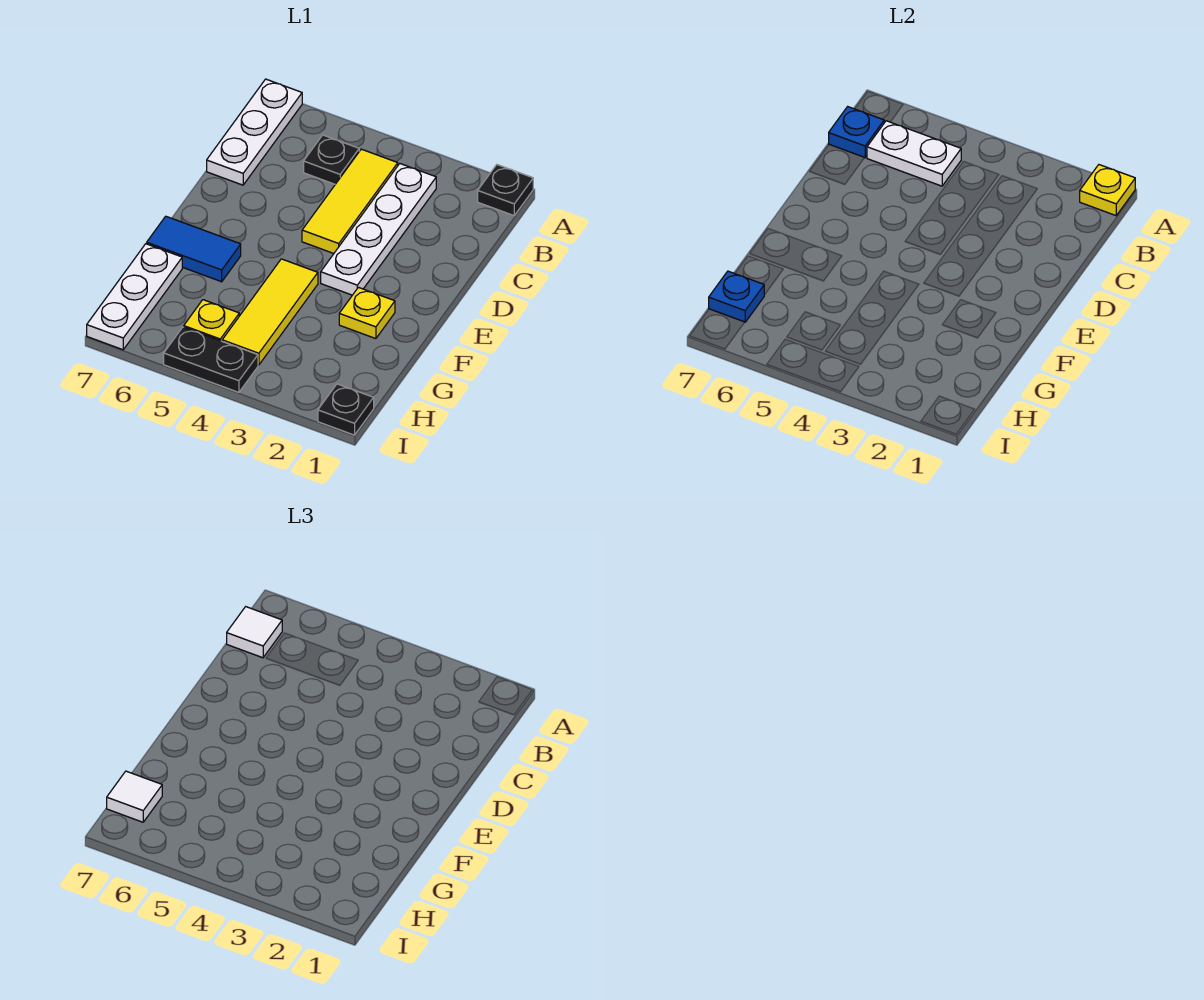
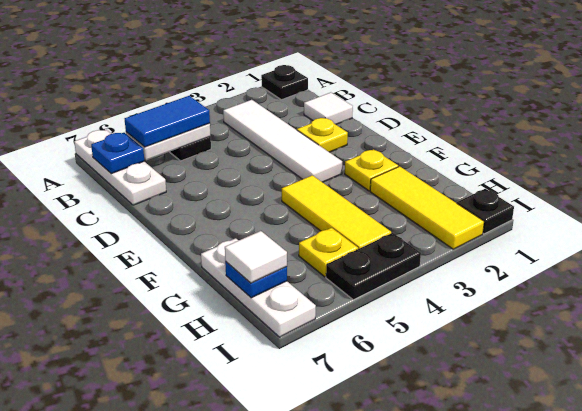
yellow 1x1 plate [1080,165,1135,216] -> yellow 1x1 plate moved to [297,118,348,152]
white 1x4 plate [321,164,436,295] -> white 1x4 tile [223,100,342,182]
yellow 1x3 tile [302,149,398,253] -> yellow 1x3 tile moved to [370,166,484,249]
white 1x1 tile [227,607,282,658] -> white 1x1 tile moved to [304,92,353,124]
blue 1x2 tile [147,216,241,282] -> blue 1x2 tile moved to [125,96,210,147]

